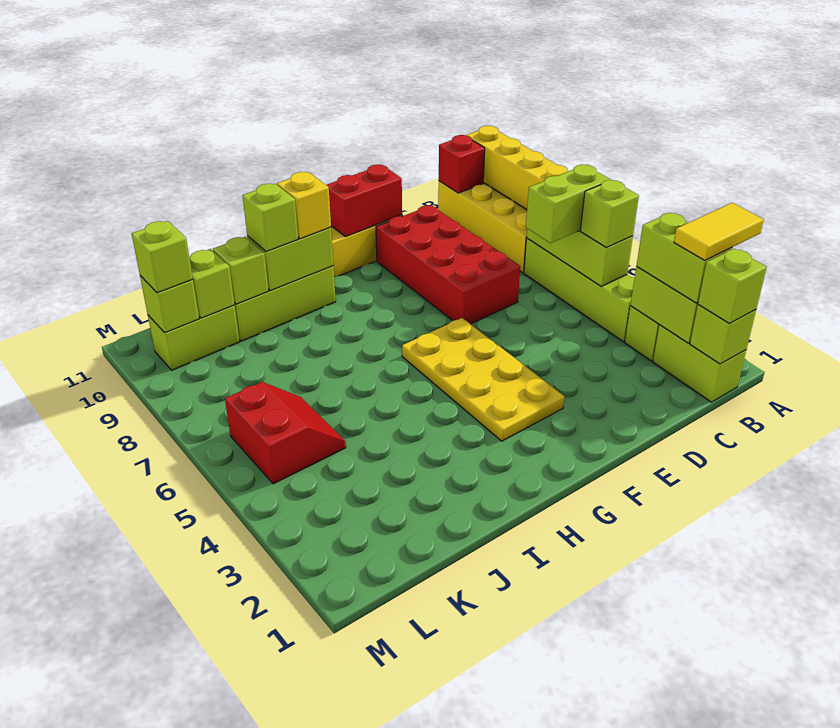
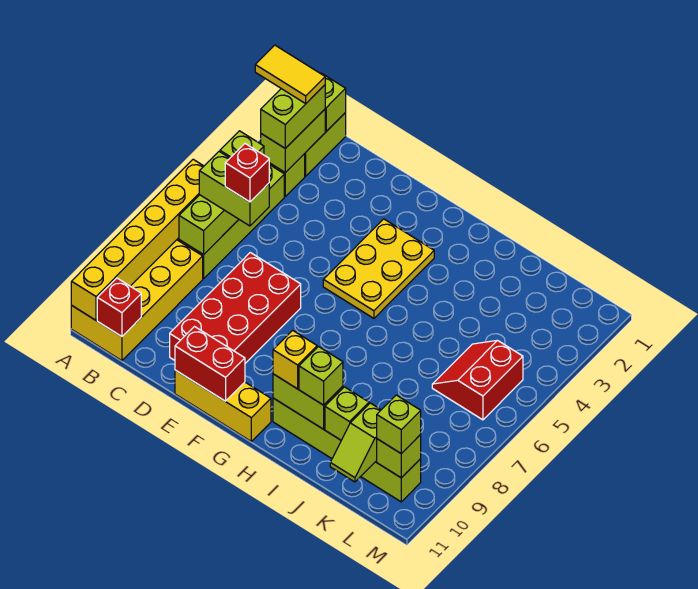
lime 1x1 brick [698,249,767,324] -> none
none -> red 1x1 brick [225,144,269,202]
yellow 2x4 plate [402,318,565,441] -> yellow 2x3 plate [323,219,434,318]

